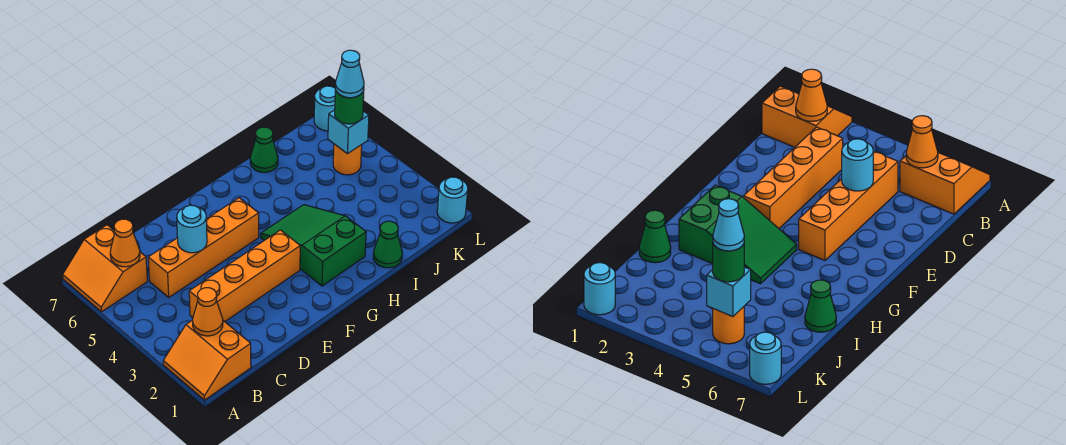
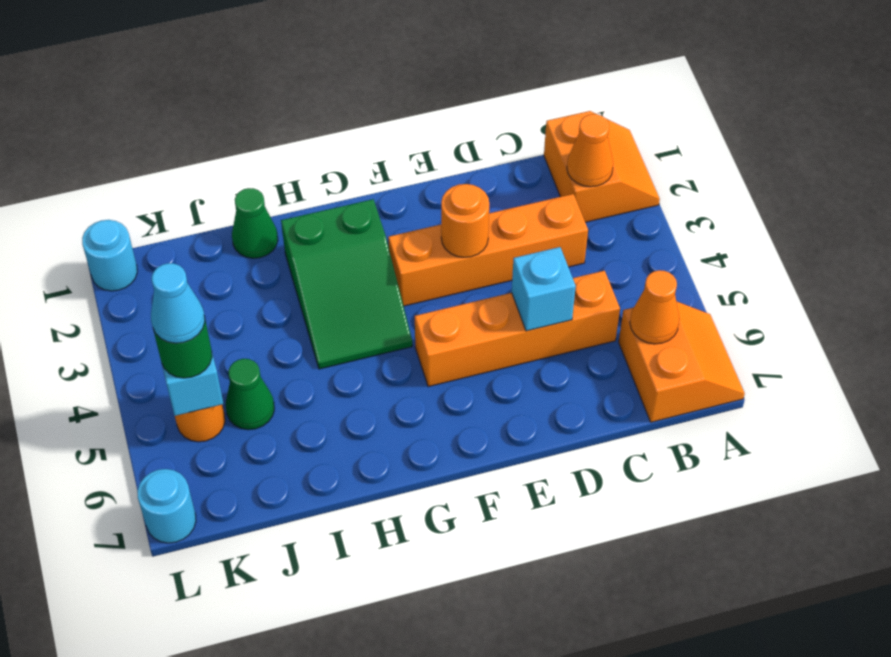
cyan 1x1 round brick [177,205,207,253] -> cyan 1x1 brick [512,247,576,331]
none -> orange 1x1 round brick [441,184,489,257]
green 1x1 cone [250,127,278,172] -> green 1x1 cone moved to [226,359,274,430]

